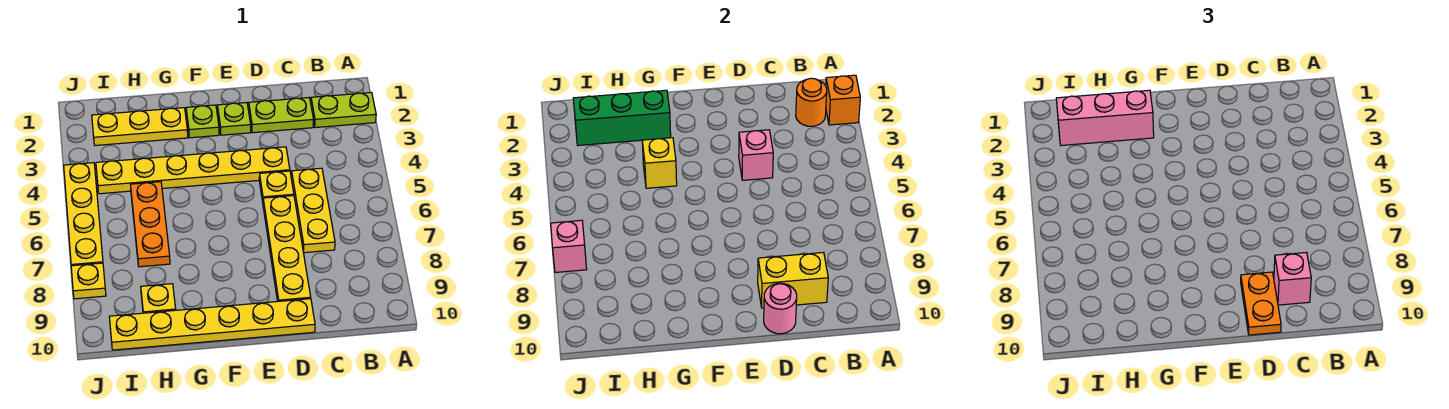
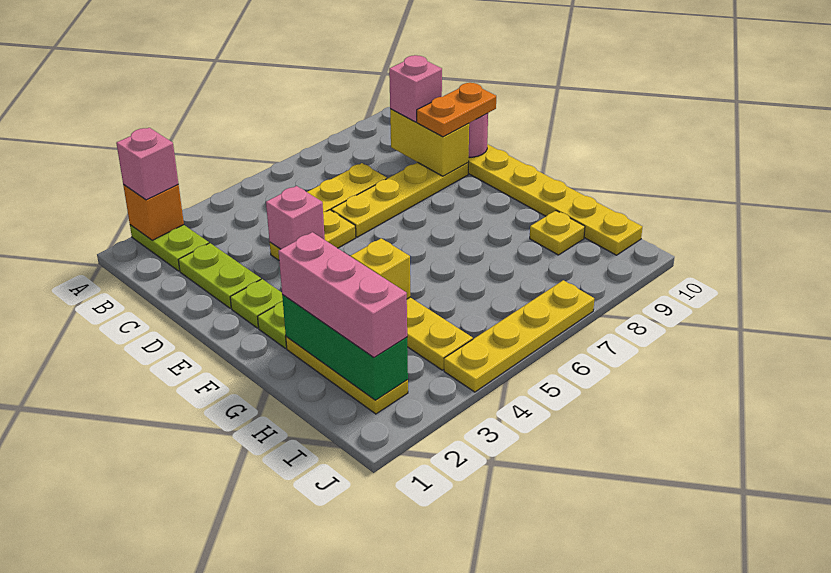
orange 1x1 round brick [796,78,827,126] -> none
orange 1x3 plate [130,182,170,267] -> none
pink 1x1 brick [551,220,587,273] -> pink 1x1 brick moved to [116,128,178,200]
yellow 1x1 plate [71,263,106,299] -> none

